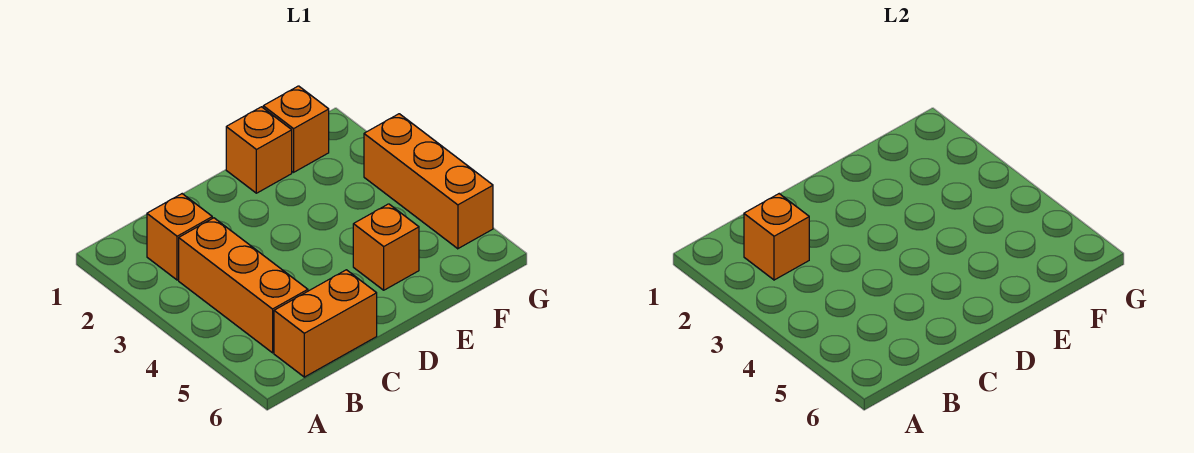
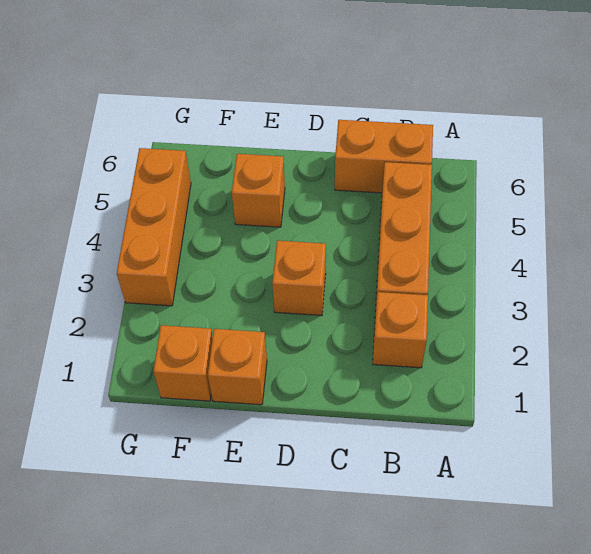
orange 1x1 brick [744,194,809,280] -> orange 1x1 brick moved to [272,241,326,316]

